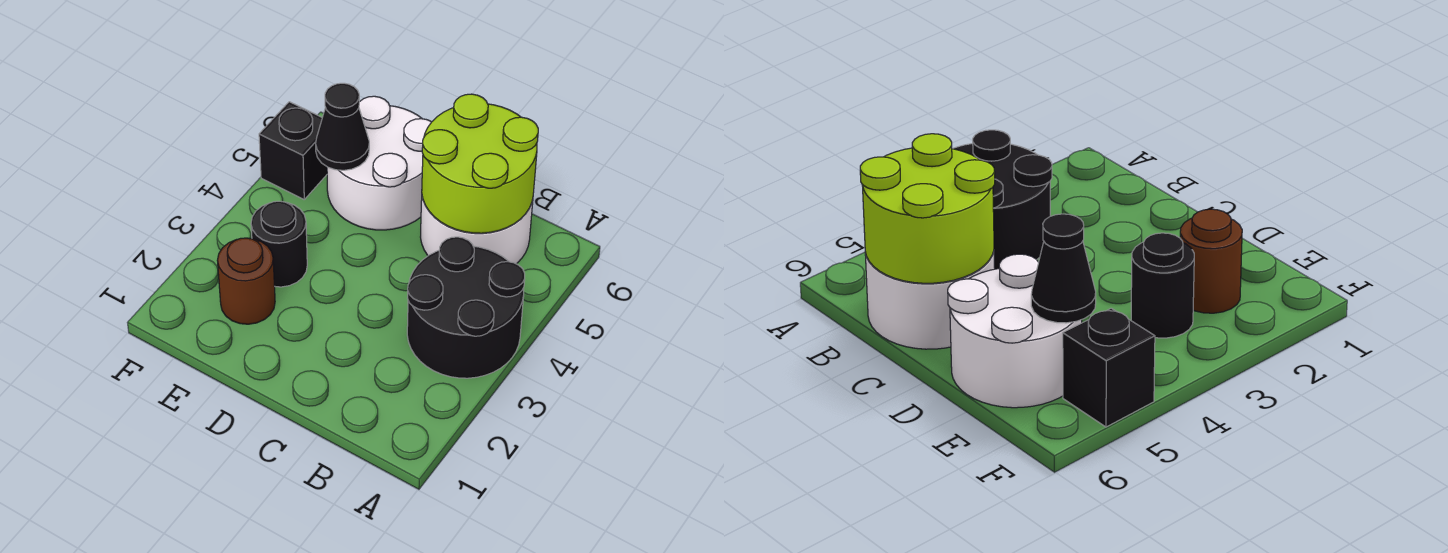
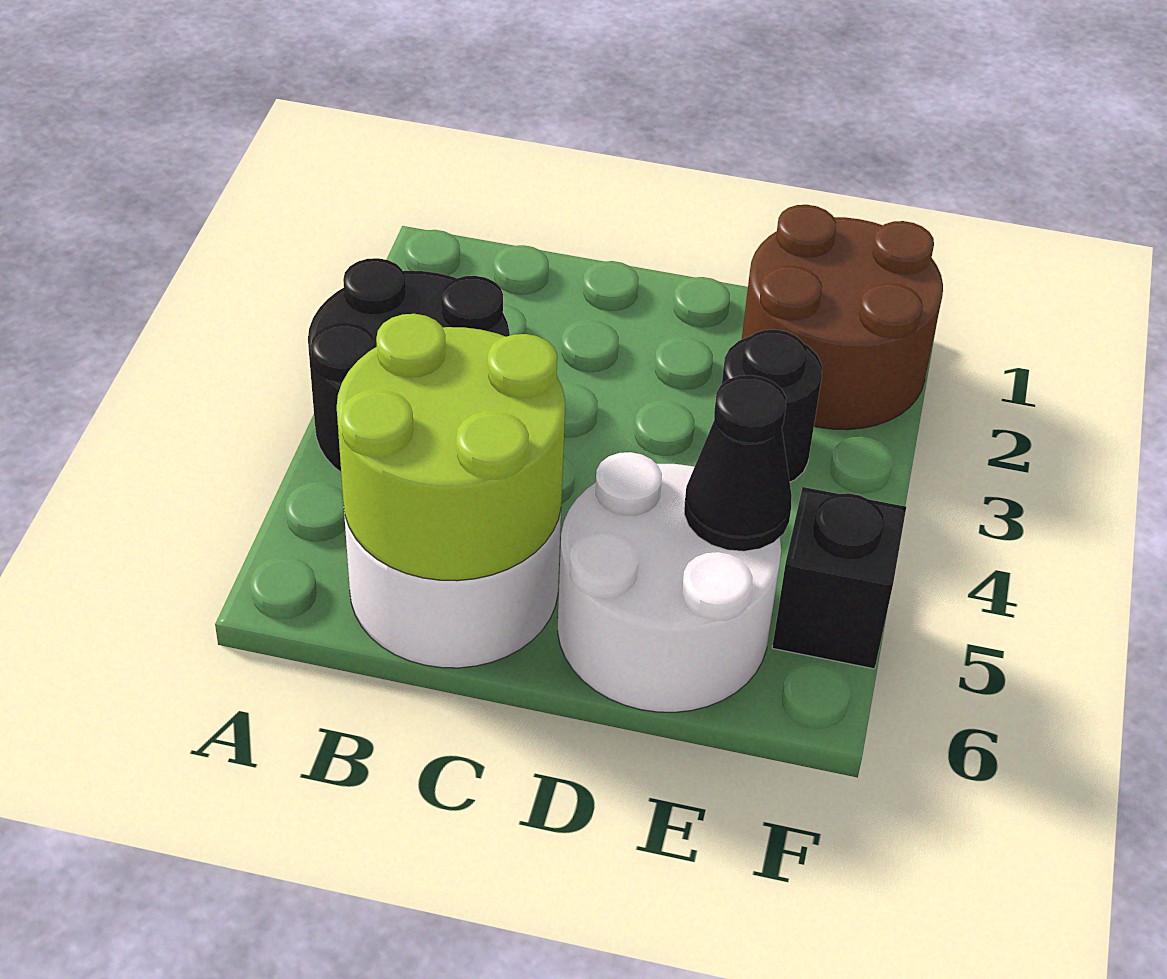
brown 1x1 round brick [217,238,275,324] -> brown 2x2 round brick [742,205,943,430]

